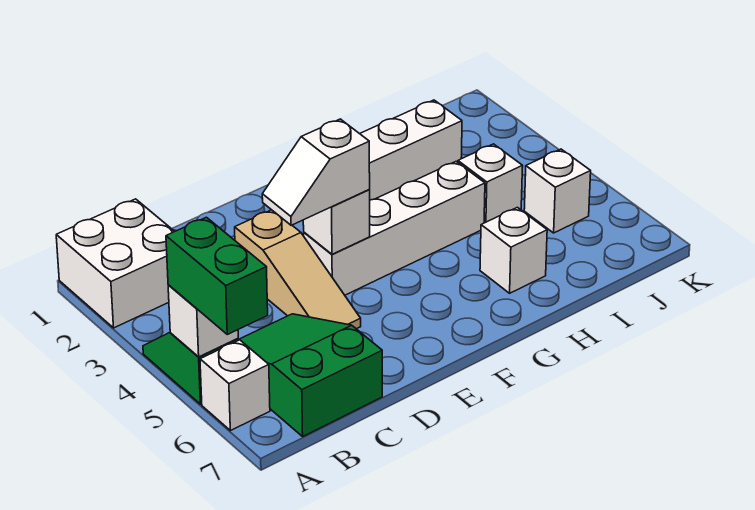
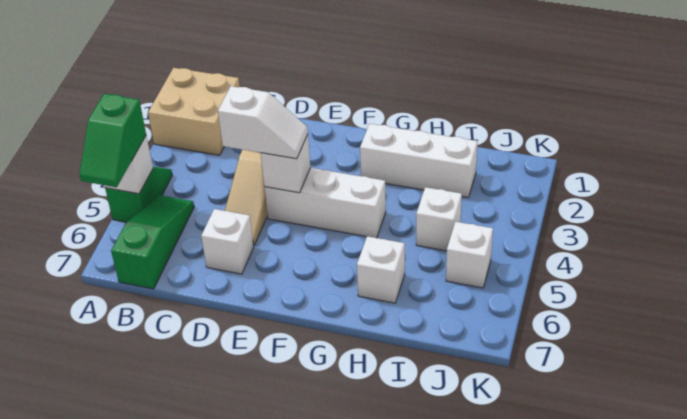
white 2x2 brick [56,199,175,328] -> tan 2x2 brick [148,68,240,155]
green 1x2 brick [166,217,268,334] -> green 1x2 slope [80,94,146,187]
white 1x1 brick [200,340,270,431] -> white 1x1 brick moved to [201,209,254,274]
green 2x3 slope [238,314,382,436] -> green 1x3 slope [111,195,194,289]
white 1x2 slope [262,119,370,225] -> white 1x2 slope turned to [218,86,308,159]
white 1x4 brick [304,162,485,295] -> white 1x3 brick [264,168,386,238]

